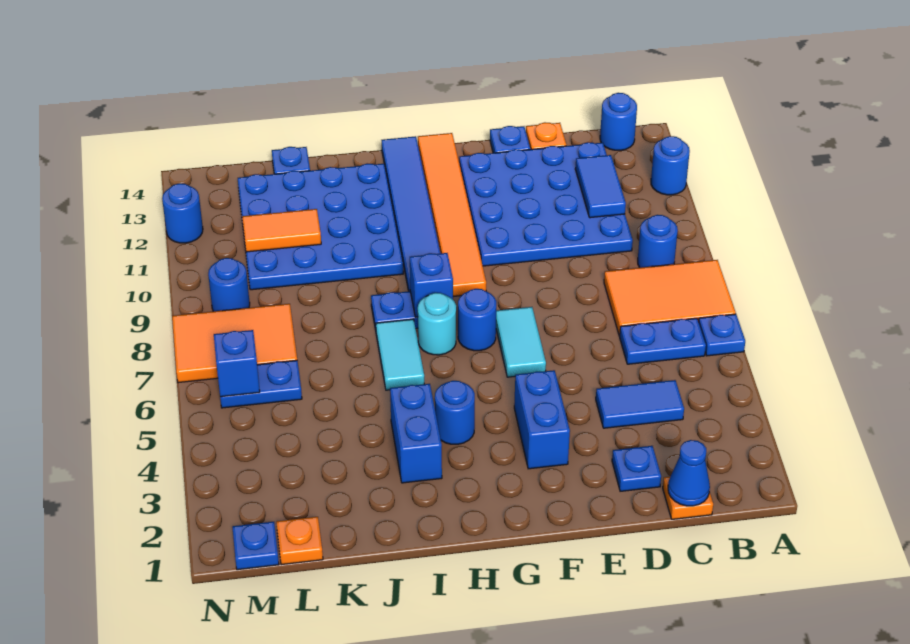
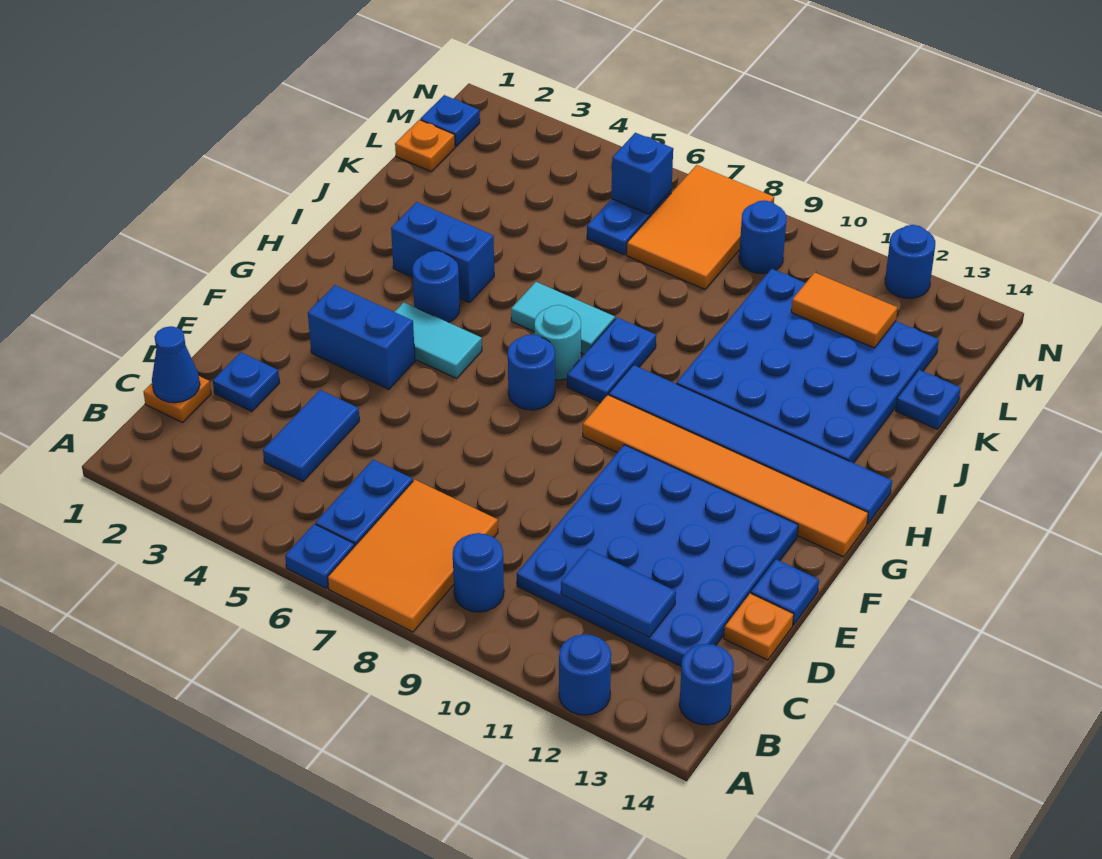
cyan 1x2 tile [496,307,546,377] -> cyan 1x2 tile moved to [395,302,482,378]
blue 1x1 brick [410,253,453,317] -> none
orange 1x2 tile [242,209,321,252] -> orange 1x2 tile turned to [791,272,897,348]

